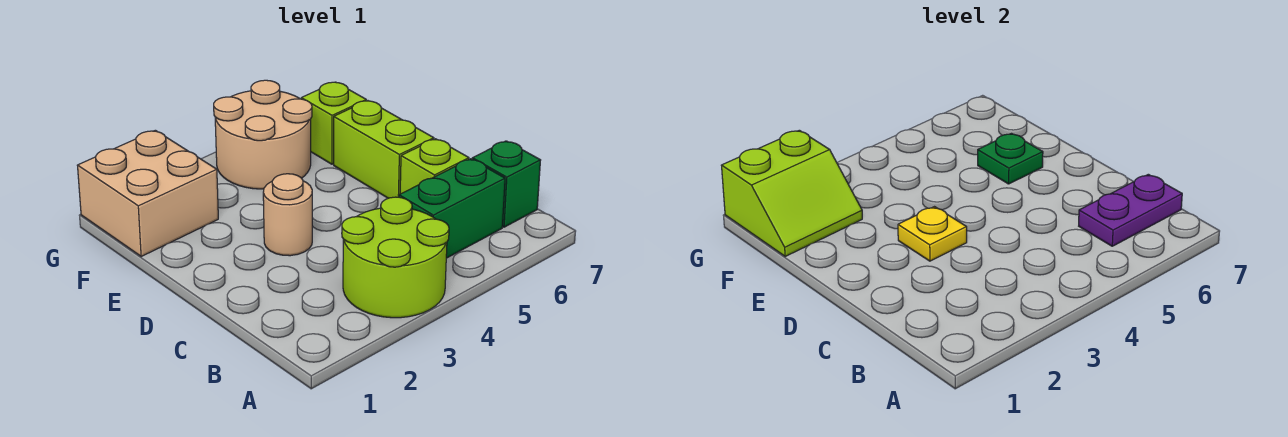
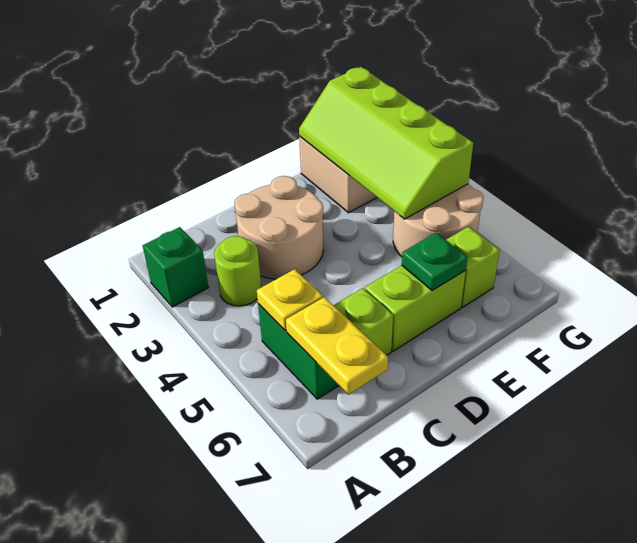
lime 2x2 round brick [342,197,449,318] -> lime 1x1 round brick [214,236,262,306]
purple 1x2 plate [1079,174,1182,246] -> yellow 1x2 plate [286,297,388,395]
green 1x1 brick [472,141,541,227] -> green 1x1 brick moved to [143,227,209,307]
tan 1x1 round brick [263,174,312,256] -> tan 2x2 round brick [234,176,323,279]
yellow 1x1 plate [898,207,967,261] -> yellow 1x1 plate moved to [257,269,323,331]
lime 2x2 slope [721,130,862,257] -> lime 2x4 slope [299,67,473,219]

